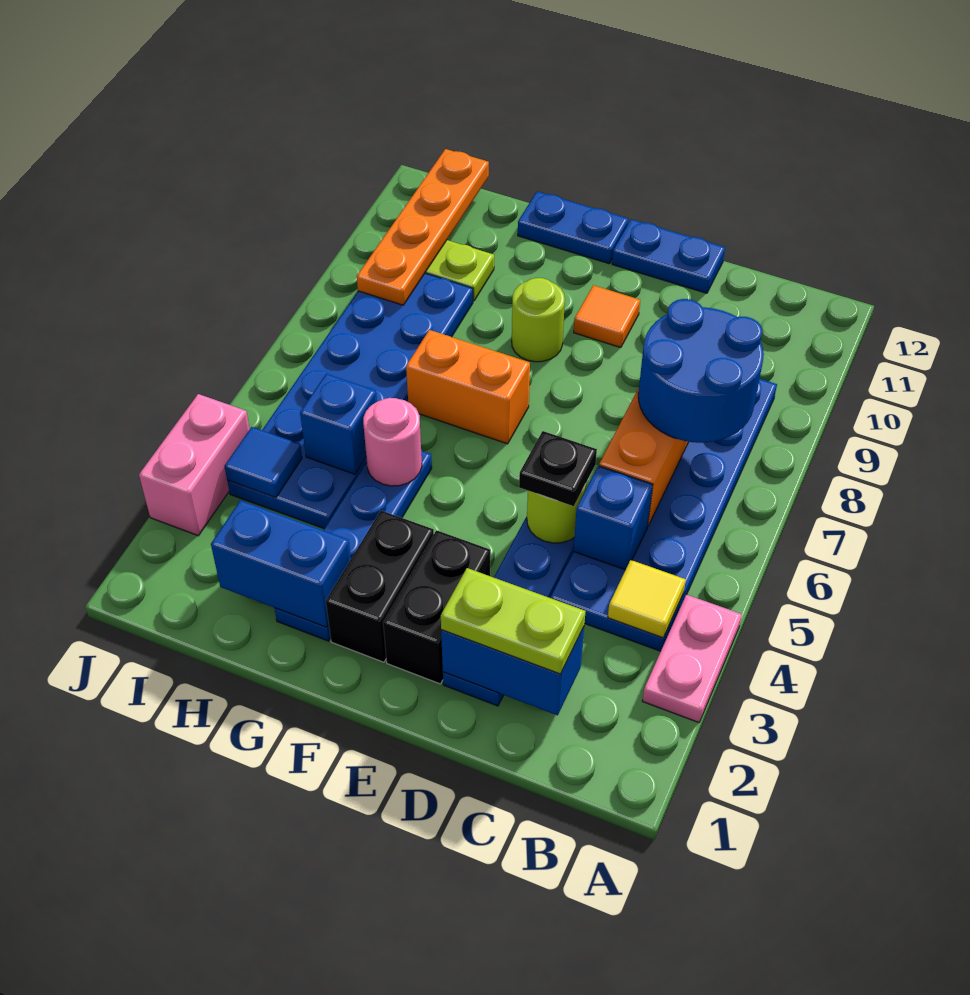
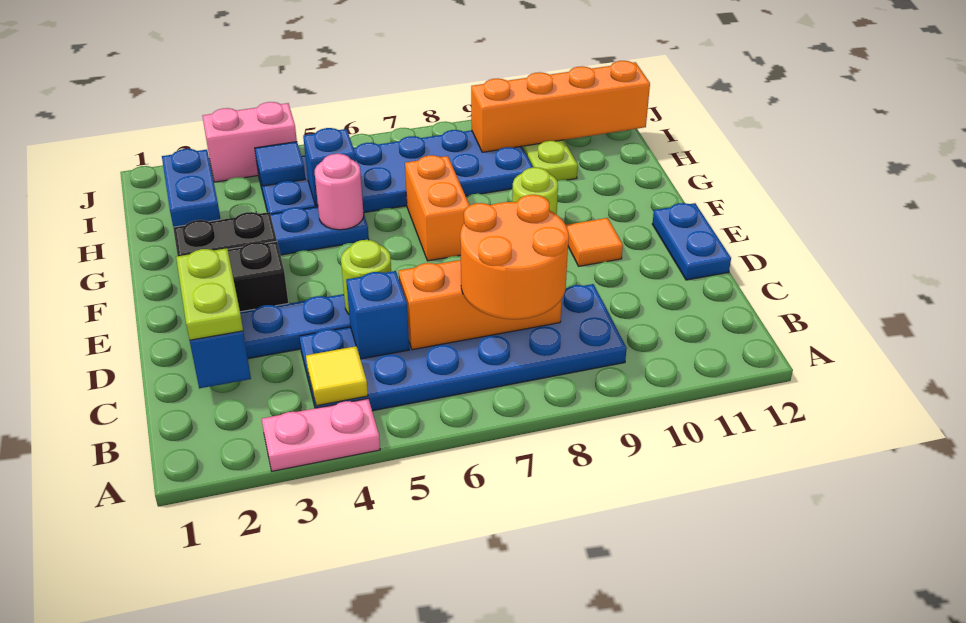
blue 2x2 round brick [638,299,764,443] -> orange 2x2 round brick [460,195,569,319]
black 1x1 plate [519,431,597,506] -> none
blue 1x2 plate [518,192,628,264] -> none
orange 1x4 plate [357,149,489,305] -> orange 1x4 brick [471,61,650,152]

